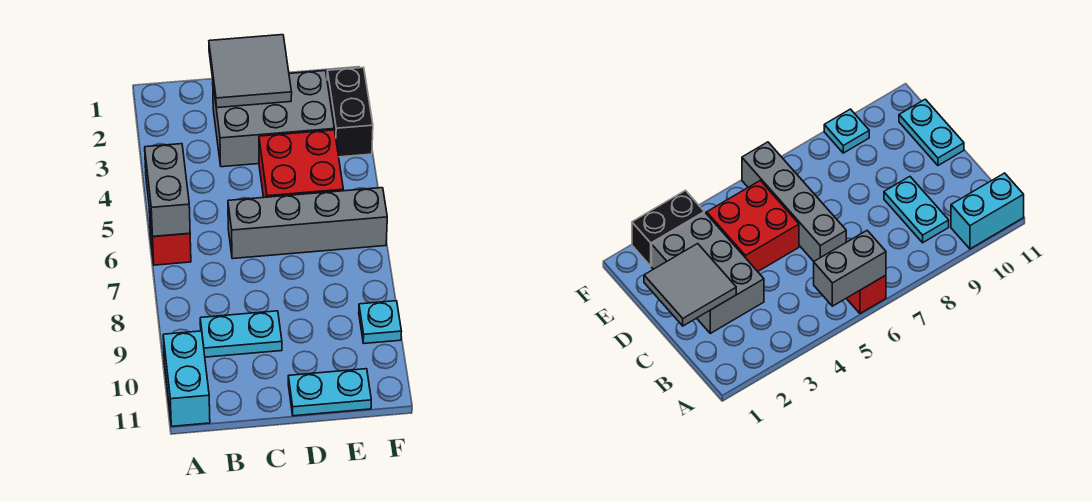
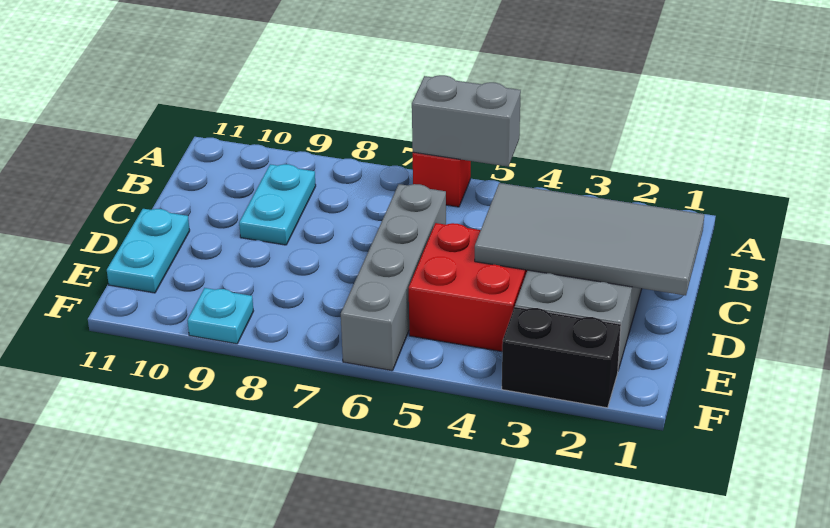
cyan 1x2 brick [163,331,210,426] -> none
grey 2x2 tile [209,35,292,108] -> grey 2x4 tile [475,183,704,295]

